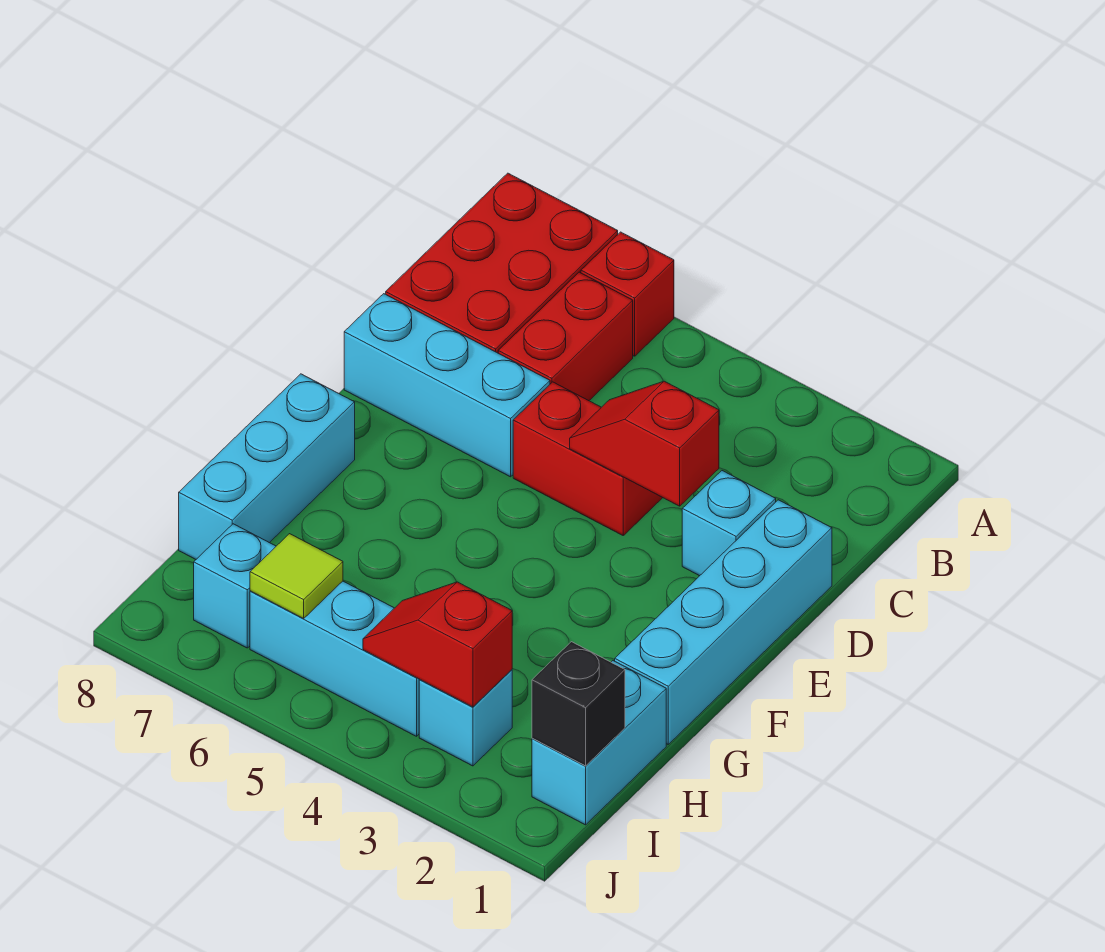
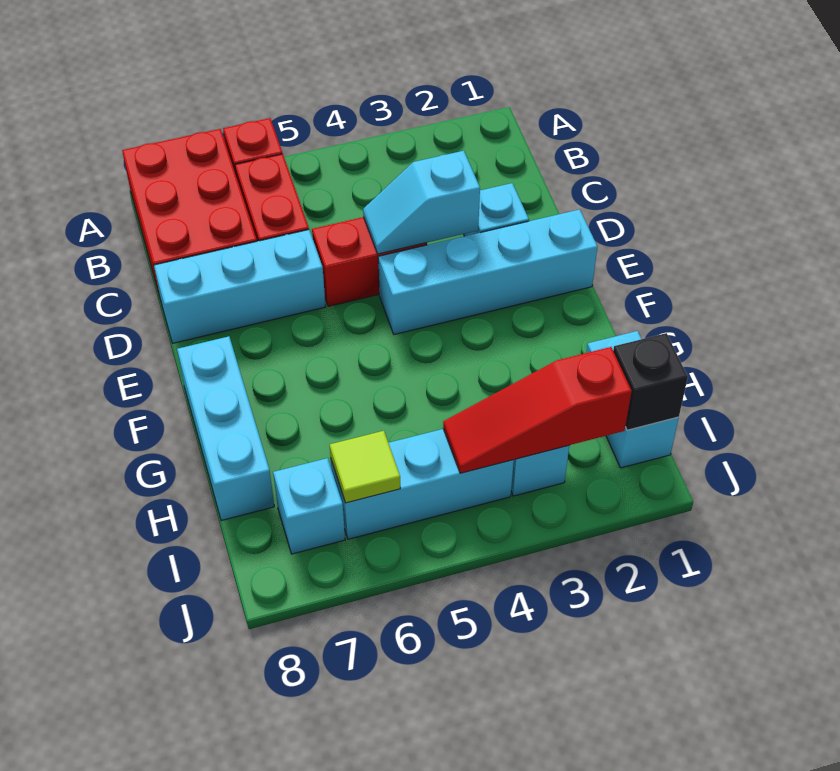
cyan 1x4 brick [615,500,832,744] -> cyan 1x4 brick turned to [378,209,597,335]
red 1x2 slope [570,381,719,506] -> cyan 1x2 slope [363,151,480,254]
red 1x2 slope [363,582,512,707] -> red 1x3 slope [443,347,632,473]

